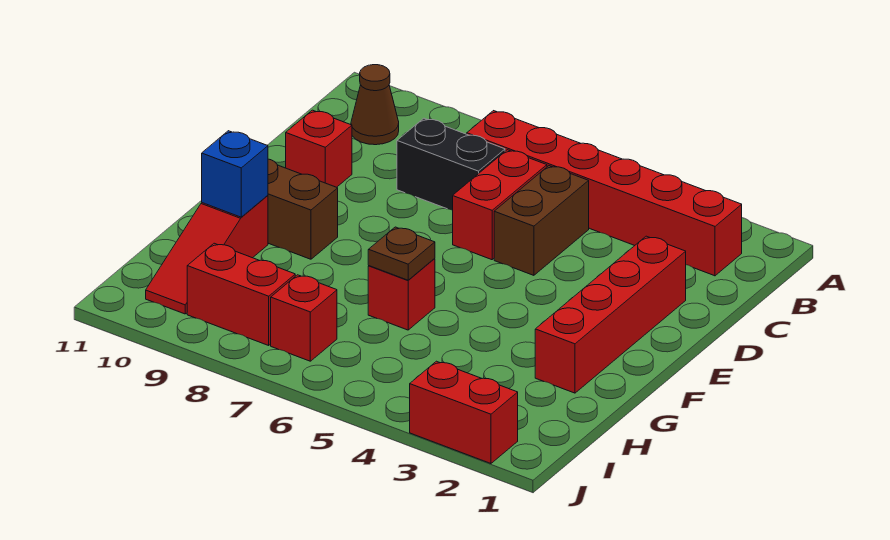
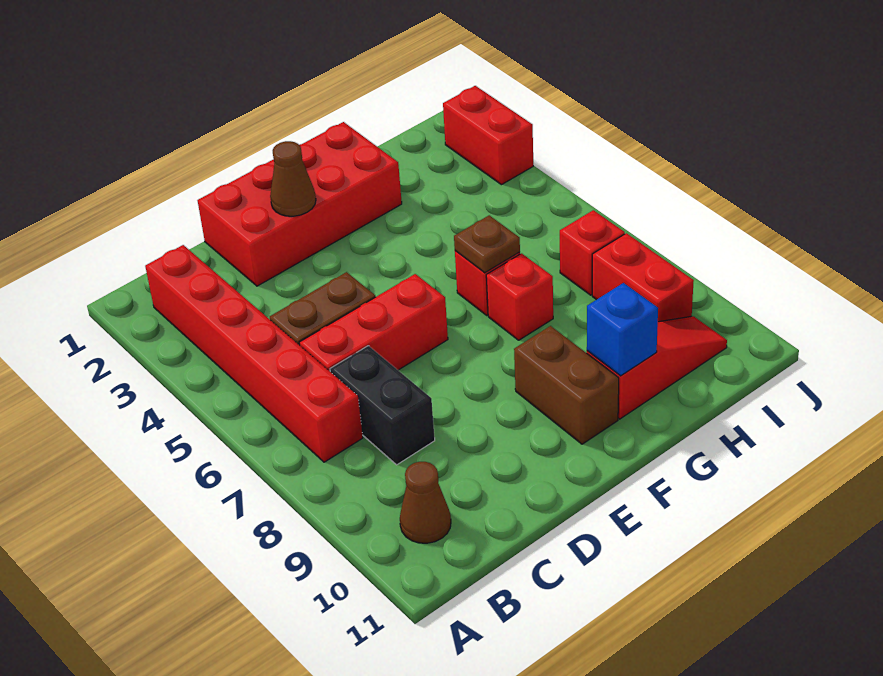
red 1x2 brick [453,150,547,260] -> red 1x3 brick [299,274,448,371]
red 1x4 brick [535,236,686,393] -> red 2x4 brick [197,122,402,286]
red 1x1 brick [286,110,352,187] -> red 1x1 brick moved to [486,253,553,340]
none -> brown 1x1 cone [270,141,316,216]

